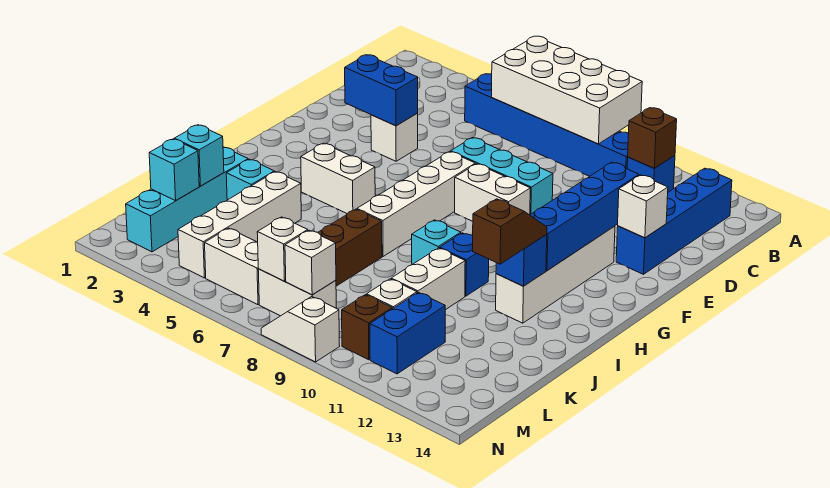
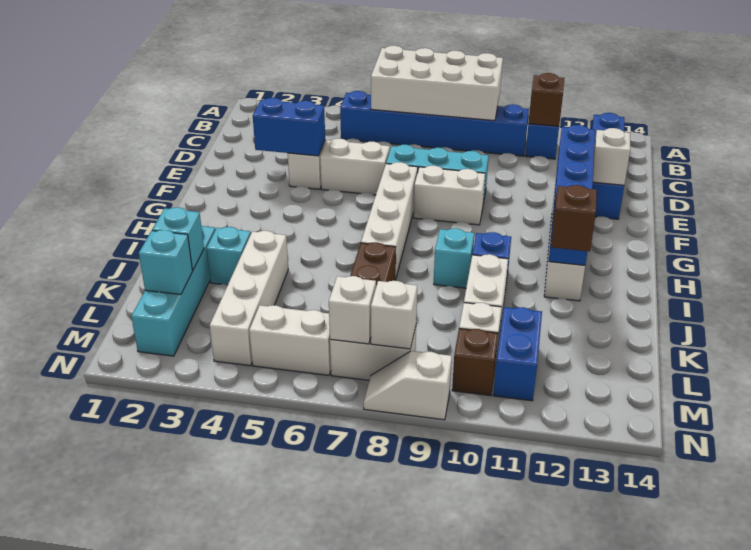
white 1x2 brick [301,143,375,214] -> white 1x2 brick moved to [320,138,390,195]

